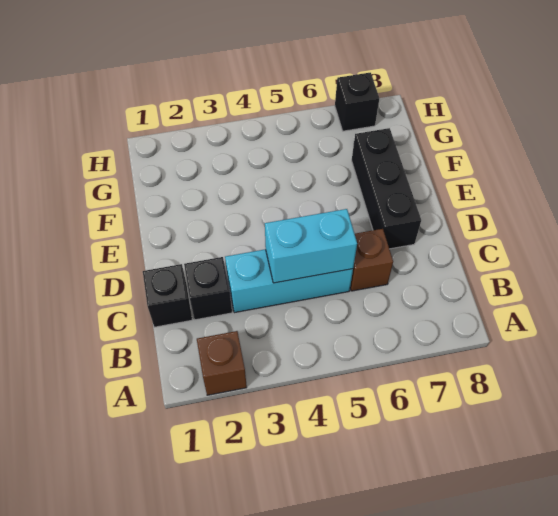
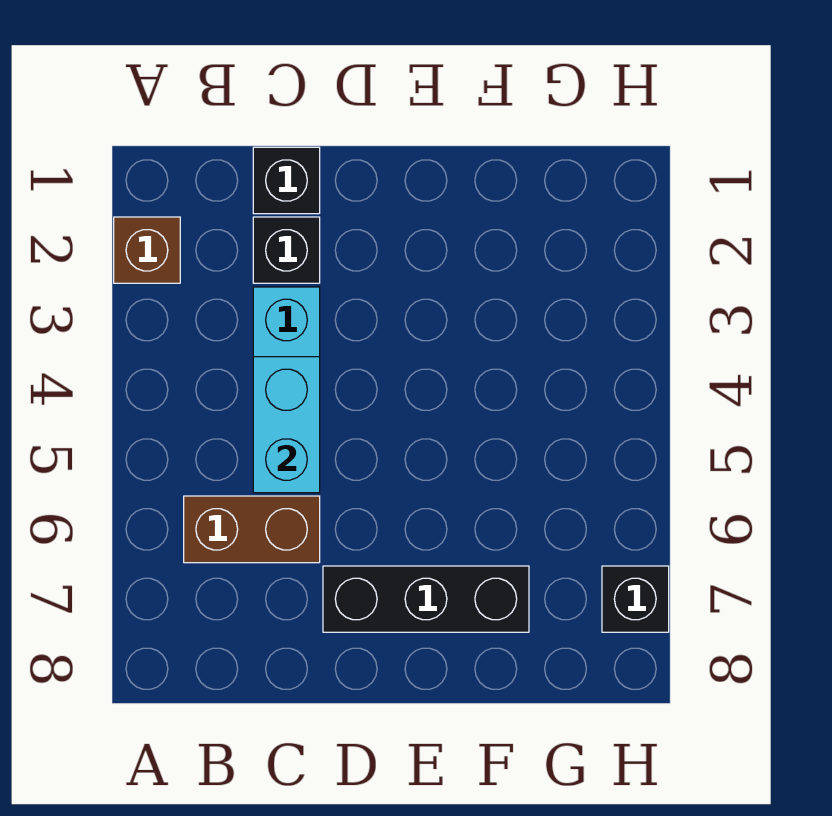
brown 1x1 brick [350,229,393,291] -> brown 1x2 brick [184,496,320,563]

